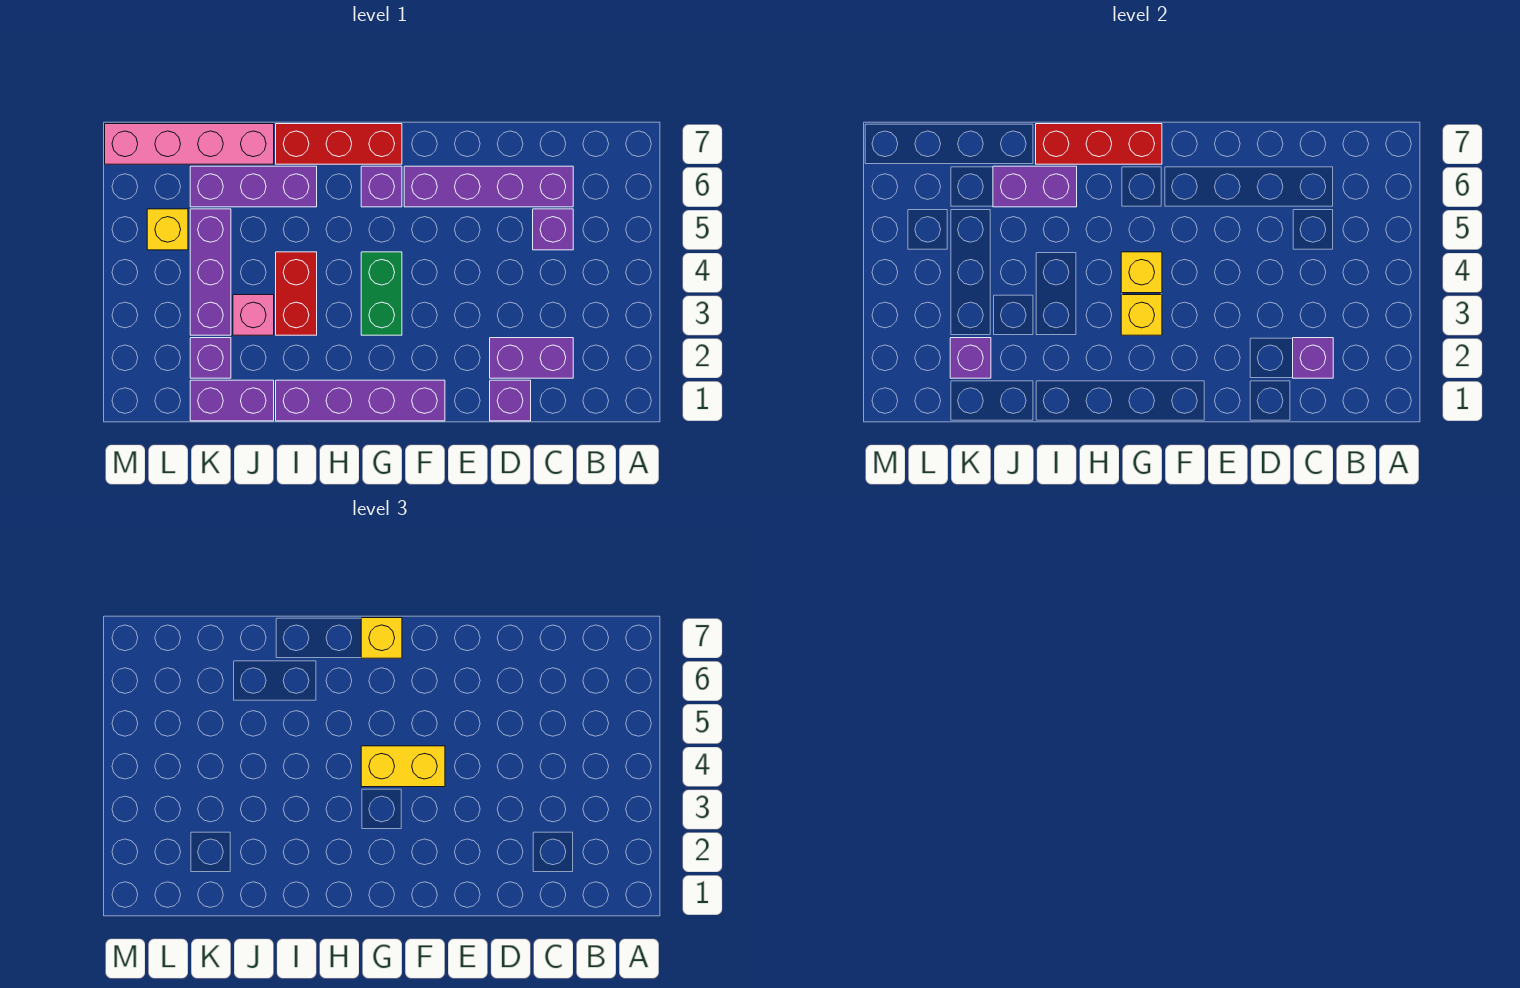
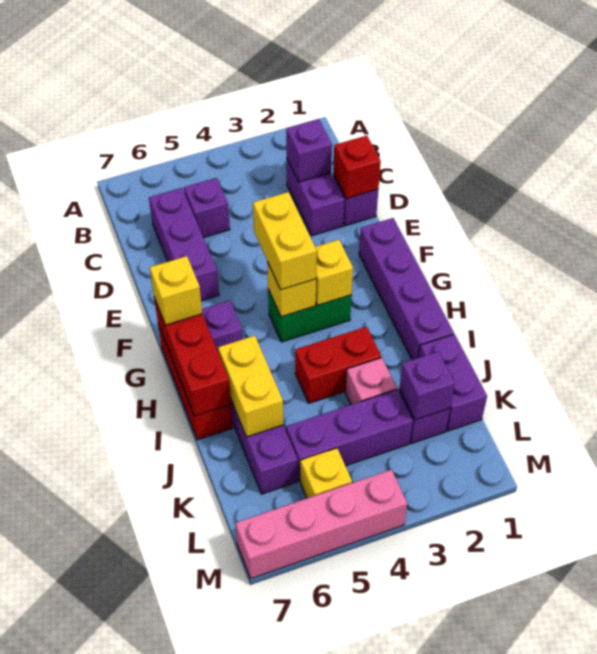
purple 1x4 brick [404,166,573,207] -> purple 1x3 brick [149,188,219,301]
none -> red 1x1 brick [333,136,381,199]
purple 1x2 brick [993,166,1077,207] -> yellow 1x2 brick [218,336,283,437]
pink 1x4 brick [105,124,274,164] -> pink 1x4 brick turned to [235,470,407,579]

